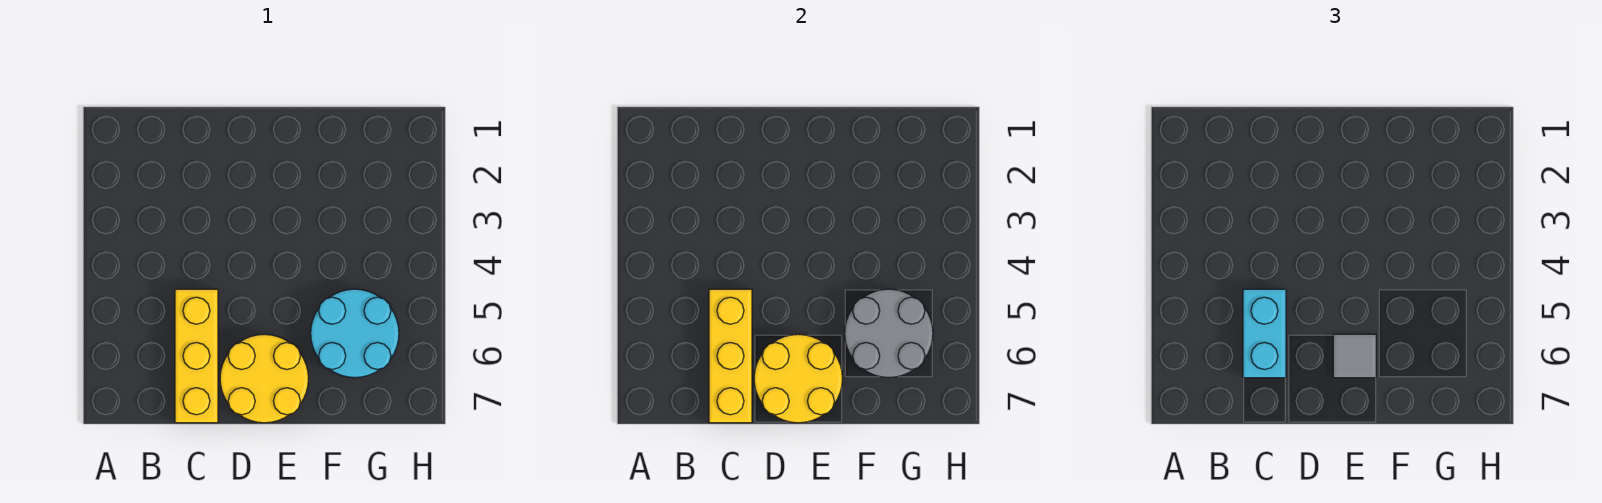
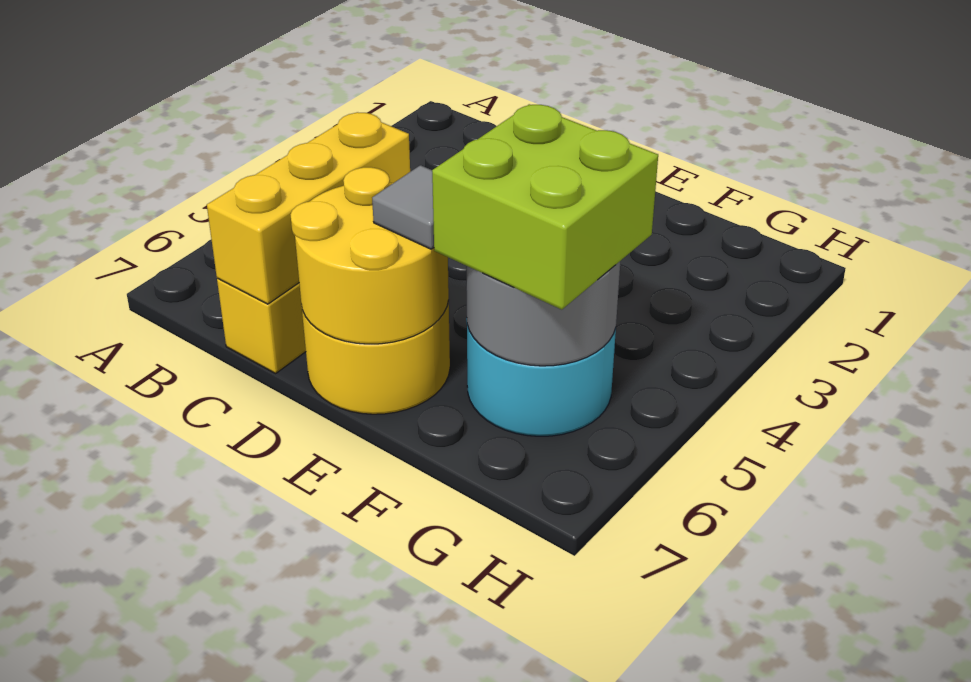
cyan 1x2 brick [1243,289,1286,378] -> none
none -> lime 2x2 brick [432,104,658,310]

